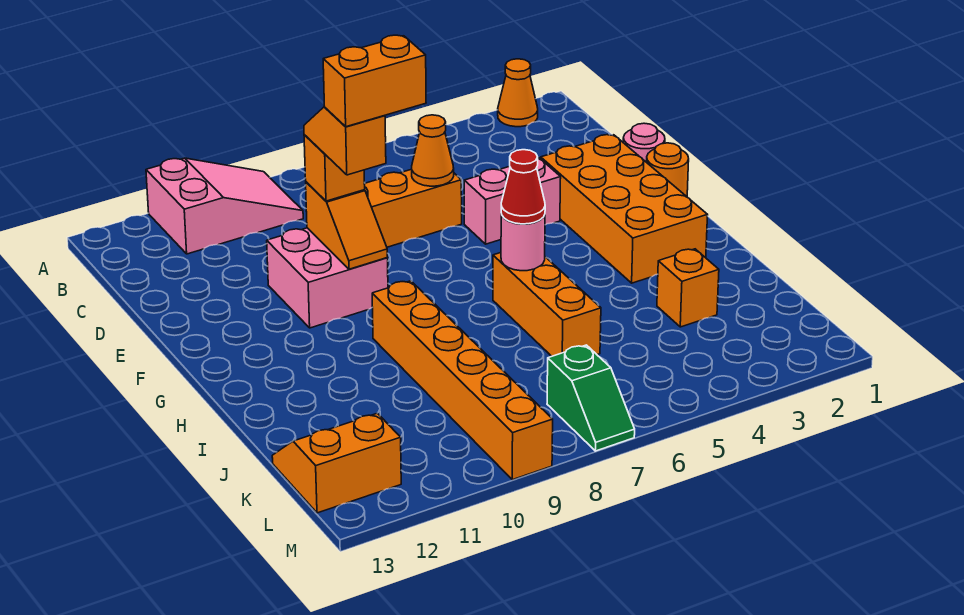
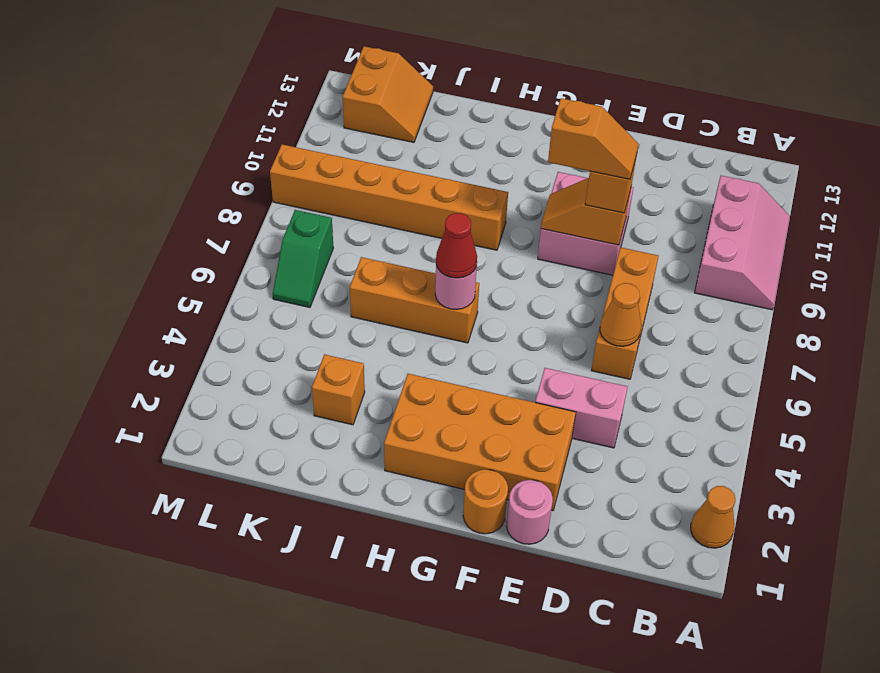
pink 2x3 slope [146,158,303,254] -> pink 2x3 slope turned to [695,176,790,310]
pink 1x2 brick [464,158,561,244] -> pink 1x2 brick turned to [535,368,628,448]
orange 1x2 brick [323,35,426,127] -> none
green 1x2 slope [547,345,635,451] -> green 1x2 slope turned to [273,210,333,307]

